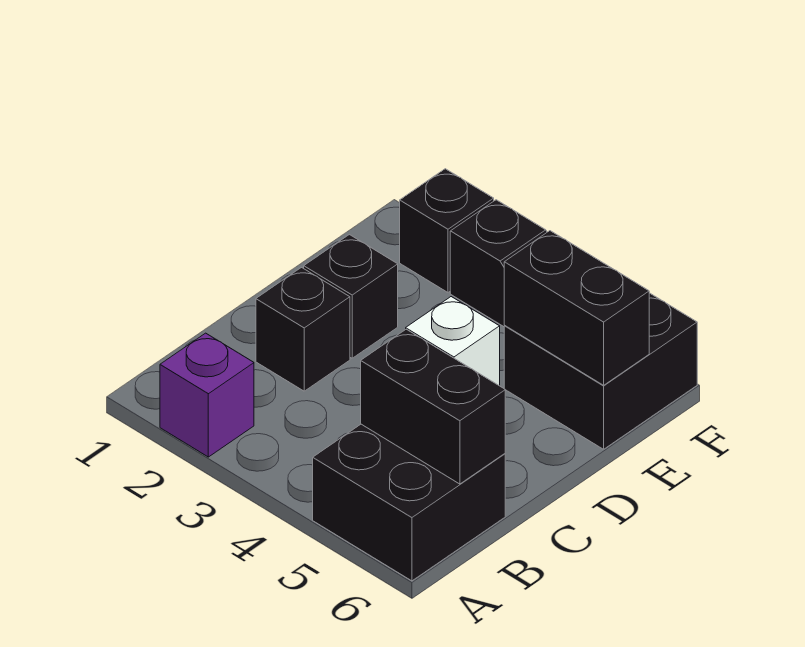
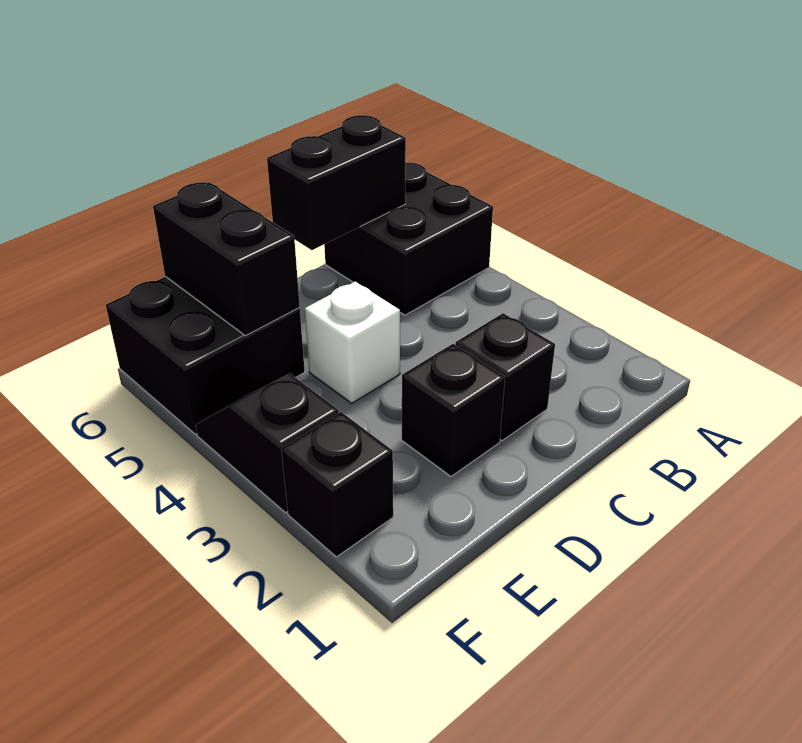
purple 1x1 brick [160,333,254,457] -> none
black 1x2 brick [361,329,505,484] -> black 1x2 brick turned to [267,115,406,250]

